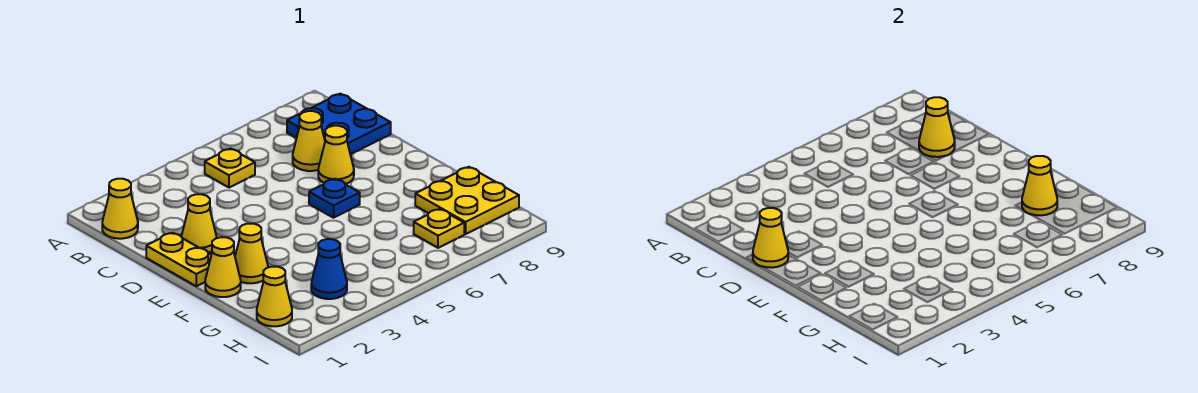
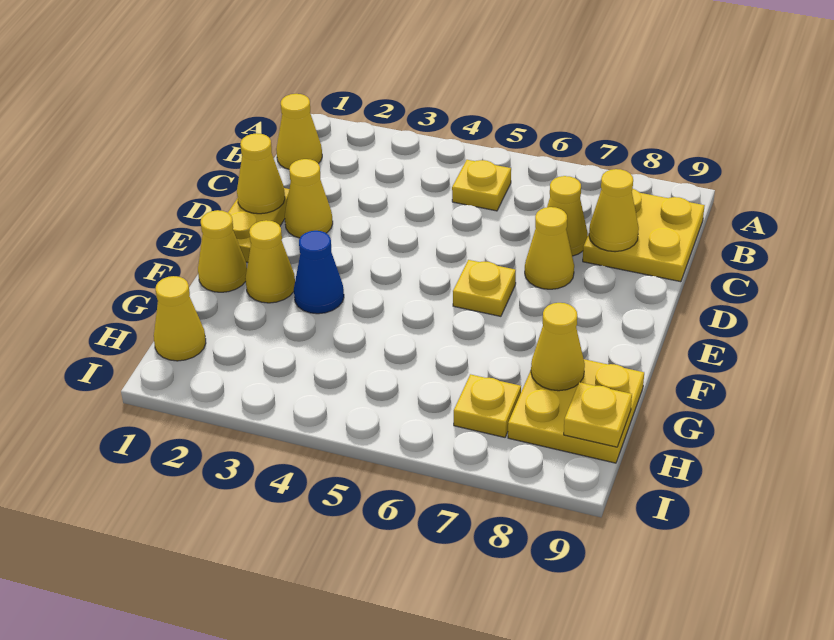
blue 2x2 plate [287,94,391,154] -> yellow 2x2 plate [583,189,705,282]
blue 1x1 plate [309,179,360,218] -> yellow 1x1 plate [453,260,516,316]
blue 1x1 cone [311,239,347,299] -> blue 1x1 cone moved to [294,231,344,314]
none -> yellow 1x1 plate [564,382,632,447]

